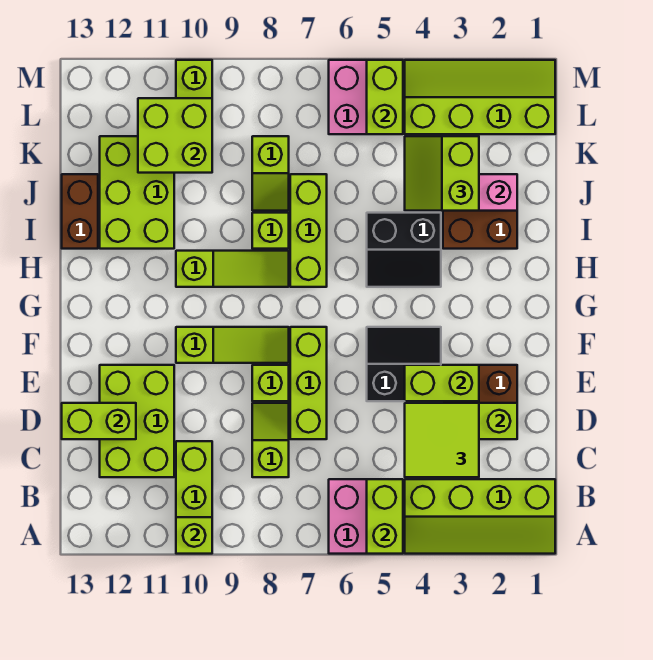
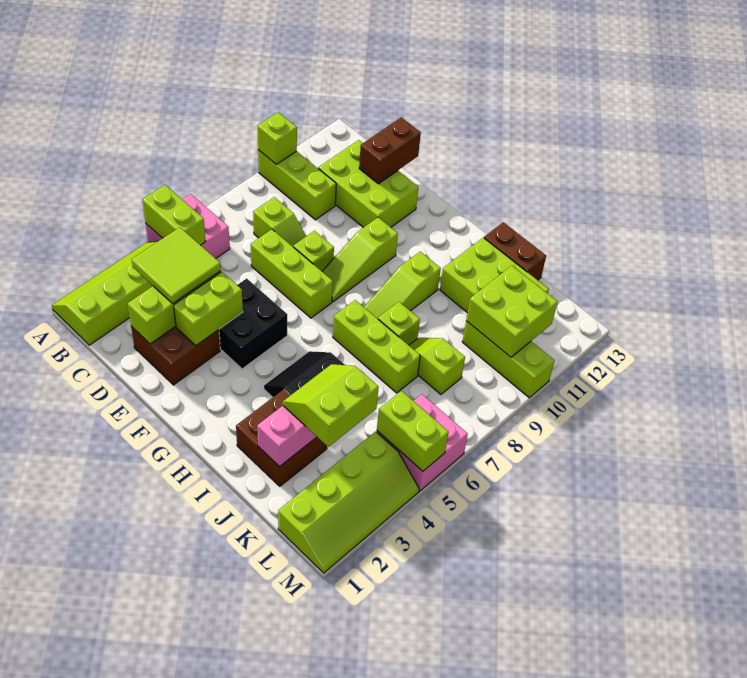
lime 1x2 brick [62,403,136,439] -> brown 1x2 brick [359,118,421,184]
black 2x2 slope [367,327,441,401] -> black 2x2 brick [219,278,287,369]
lime 2x2 slope [405,136,479,211] -> lime 2x2 slope turned to [283,364,379,447]

